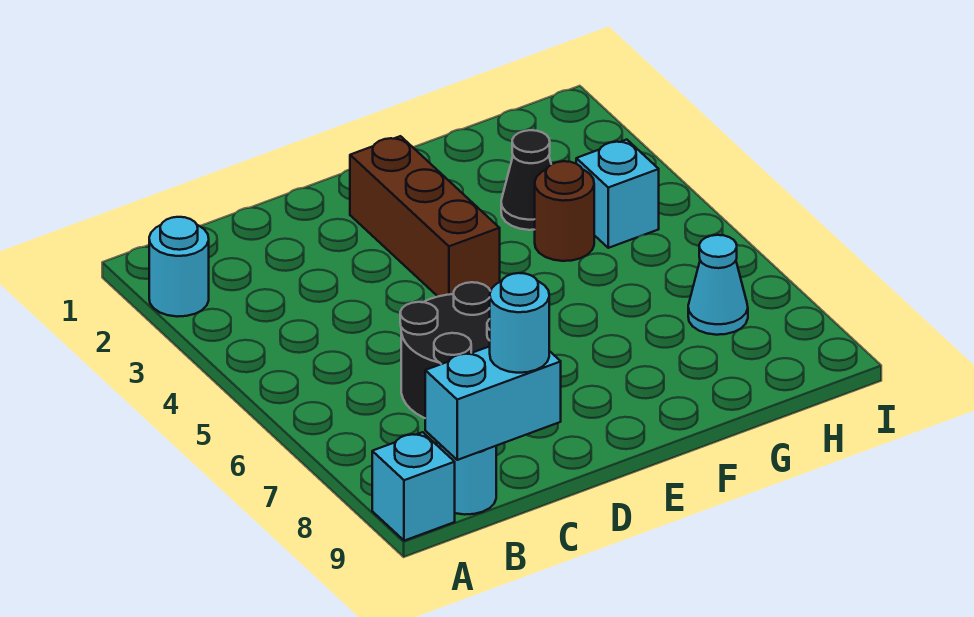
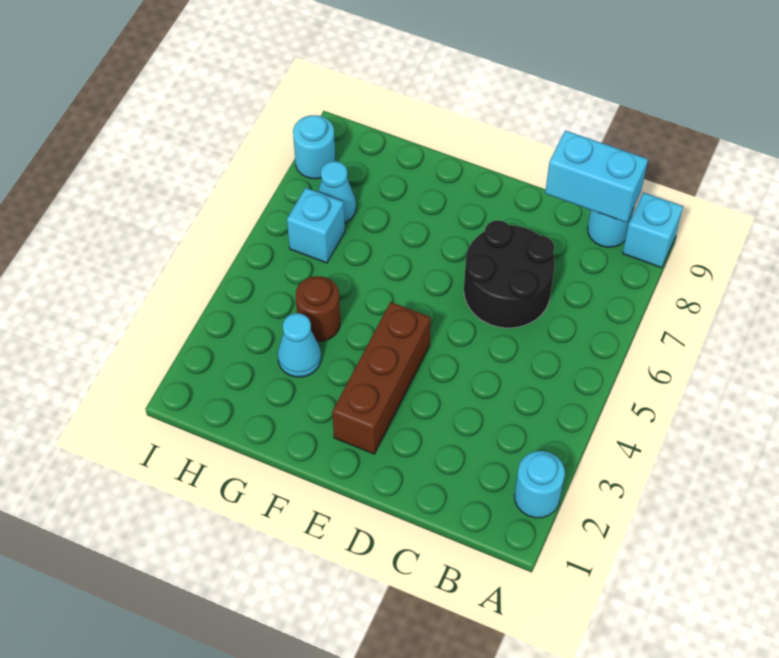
cyan 1x1 round brick [490,273,549,373] -> cyan 1x1 round brick moved to [293,115,335,179]
black 1x1 cone [501,130,551,230] -> cyan 1x1 cone [278,313,321,377]
cyan 1x1 brick [576,140,659,248] -> cyan 1x1 brick moved to [287,188,345,263]

